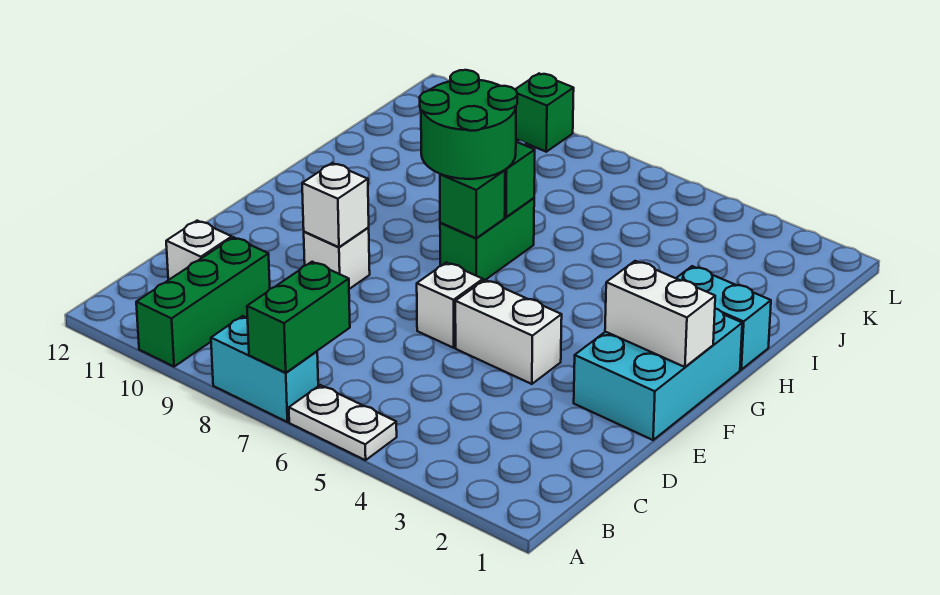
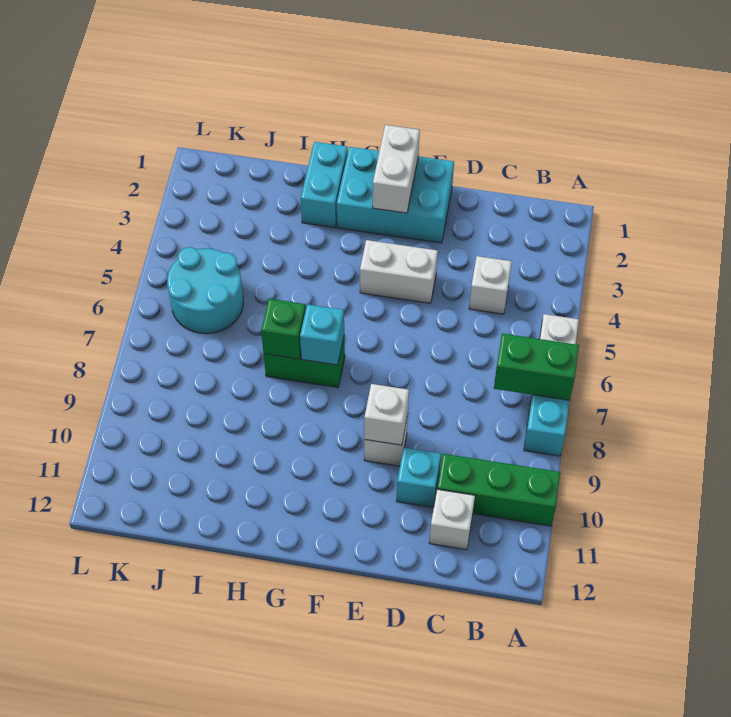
none -> cyan 1x1 brick [397,448,441,507]
white 1x2 brick [455,280,562,384] -> white 1x2 brick turned to [360,240,438,303]
white 1x1 brick [417,262,483,348] -> white 1x1 brick moved to [469,256,512,314]
green 1x1 brick [440,170,505,238] -> cyan 1x1 brick [300,304,344,365]
green 2x2 round brick [420,70,517,179] -> none
none -> cyan 2x2 round brick [167,247,243,334]
green 1x1 brick [515,74,574,152] -> none

